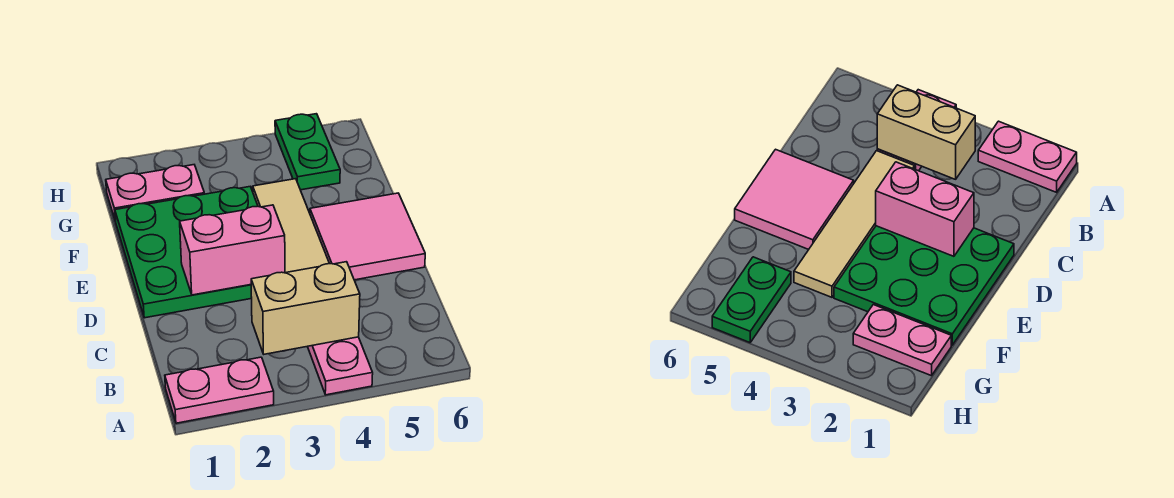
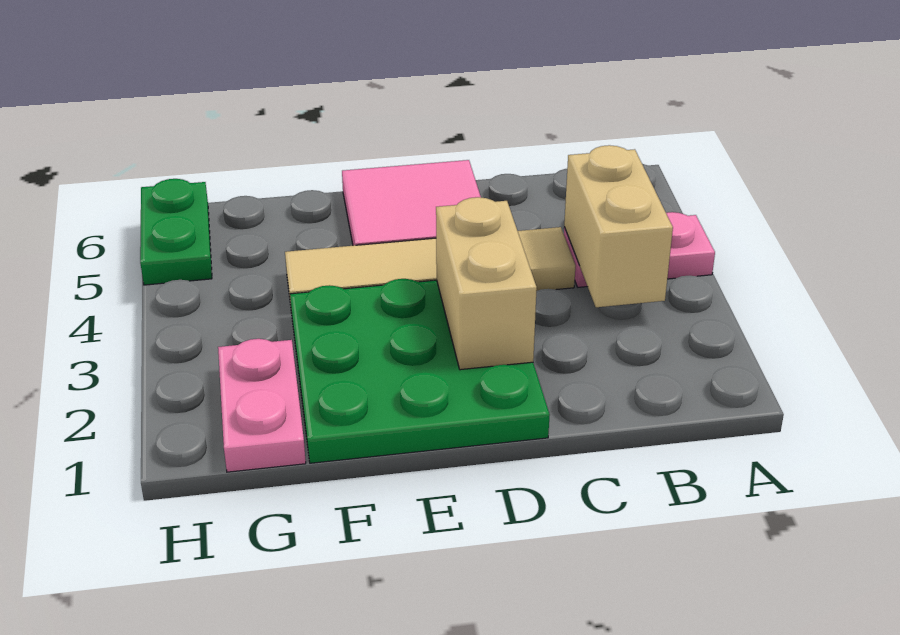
pink 1x2 plate [165,357,274,423] -> none
pink 1x2 brick [180,205,285,295] -> tan 1x2 brick [436,197,537,370]
green 1x2 plate [275,114,340,190] -> green 1x2 plate turned to [140,179,212,285]

